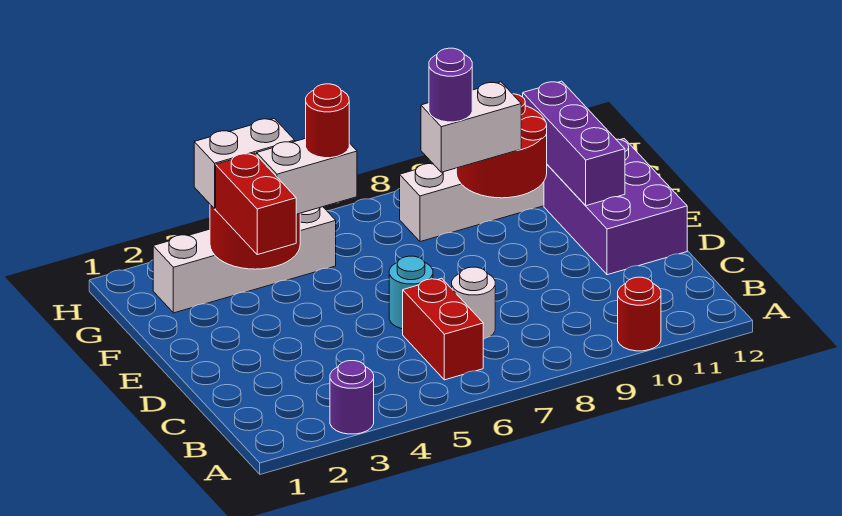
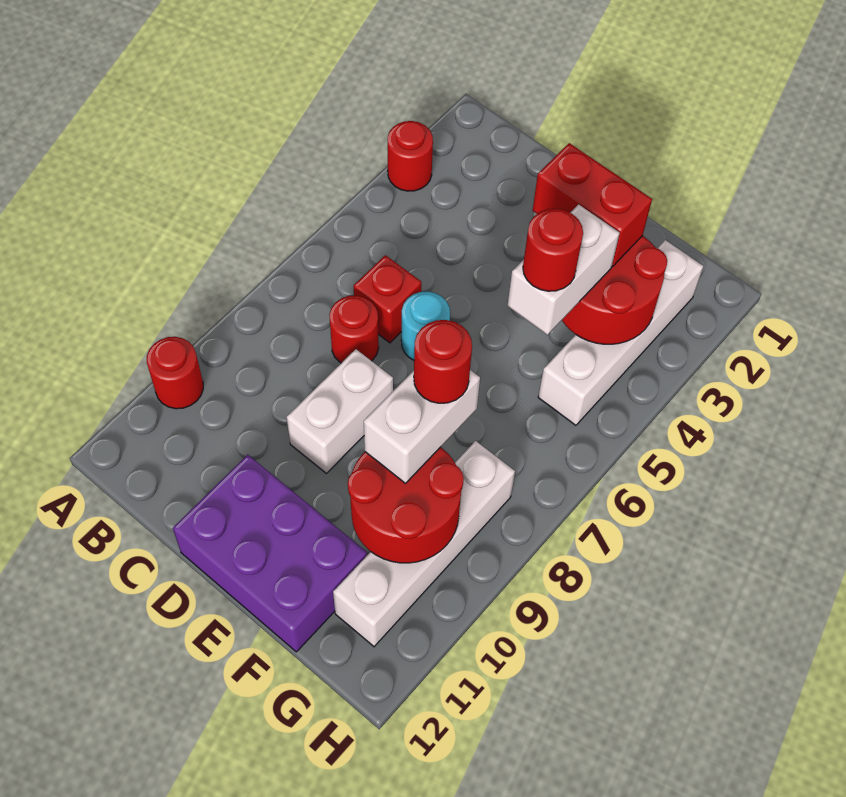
purple 1x1 round brick [330,361,374,434] -> red 1x1 round brick [388,121,433,191]
red 1x2 brick [403,278,483,380] -> red 1x1 brick [354,255,421,343]
white 1x1 round brick [452,267,495,340] -> red 1x1 round brick [329,295,379,363]
purple 1x3 brick [523,81,625,206] -> none
purple 1x1 round brick [429,48,472,122] -> red 1x1 round brick [414,320,472,403]
white 1x2 brick [194,118,295,209] -> white 1x2 brick moved to [287,349,393,473]

